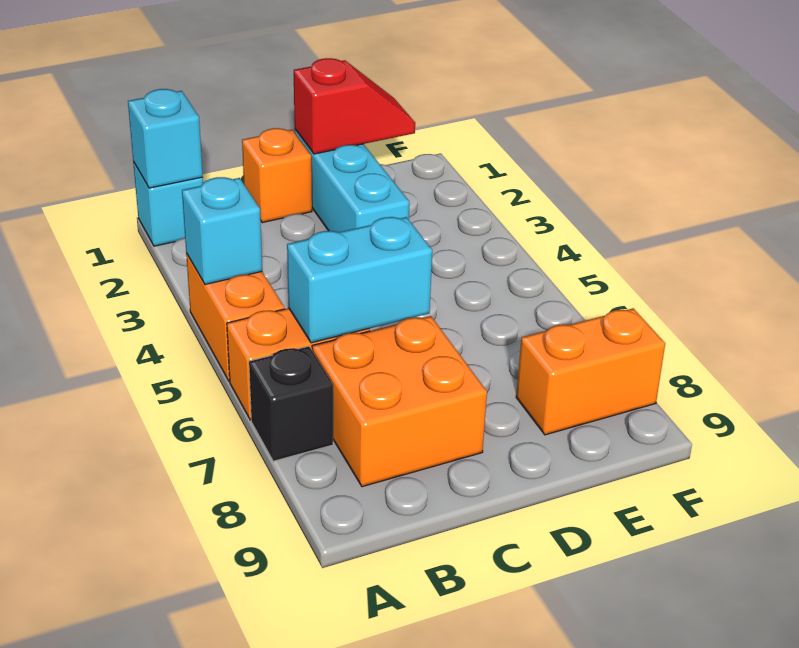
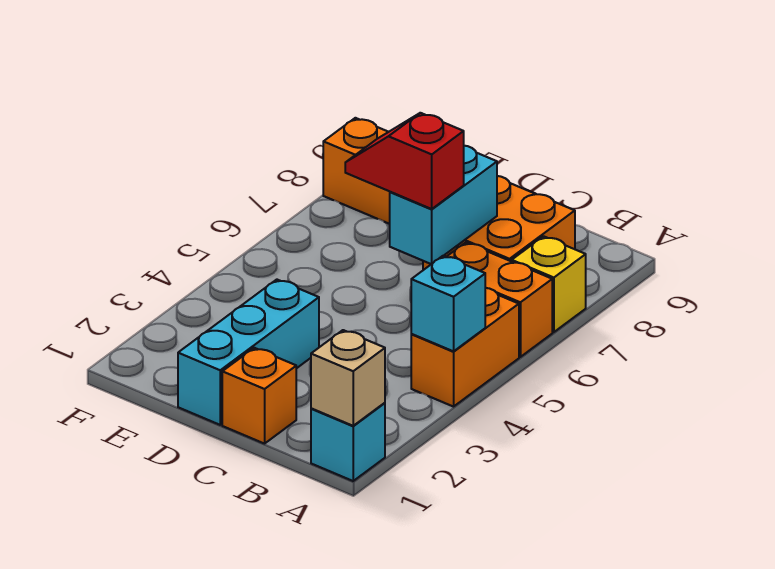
cyan 1x1 brick [128,89,203,188] -> tan 1x1 brick [311,330,385,426]
black 1x1 brick [249,346,333,461] -> yellow 1x1 brick [512,236,586,332]
cyan 1x2 brick [287,217,432,343] -> cyan 1x2 brick turned to [390,146,497,264]
red 1x2 slope [294,58,415,154] -> red 1x2 slope moved to [345,113,464,209]

